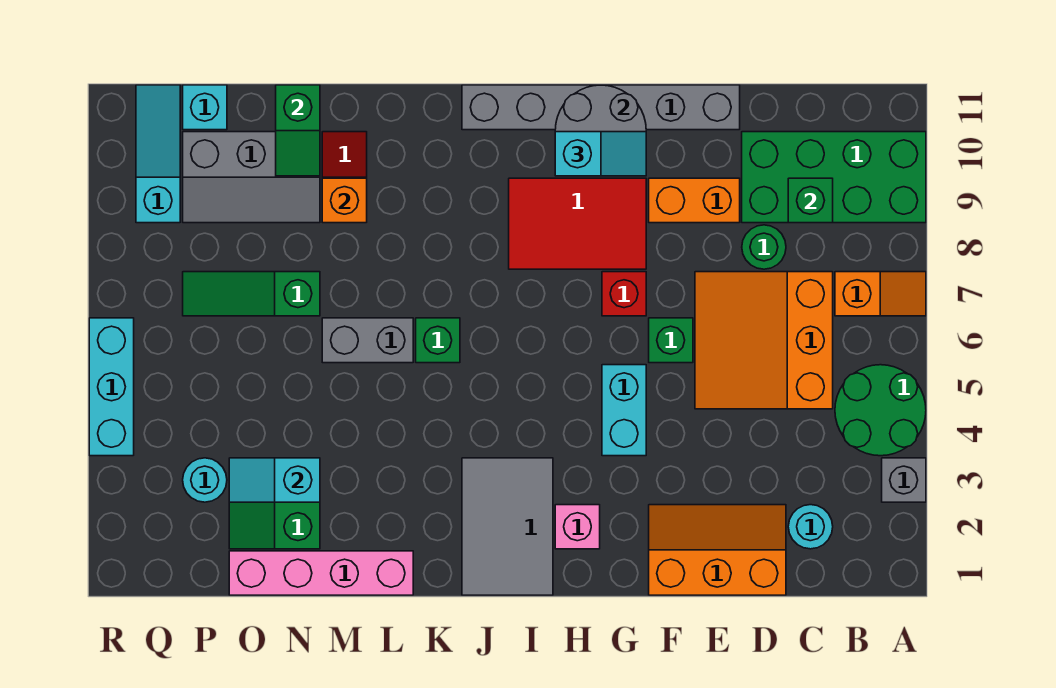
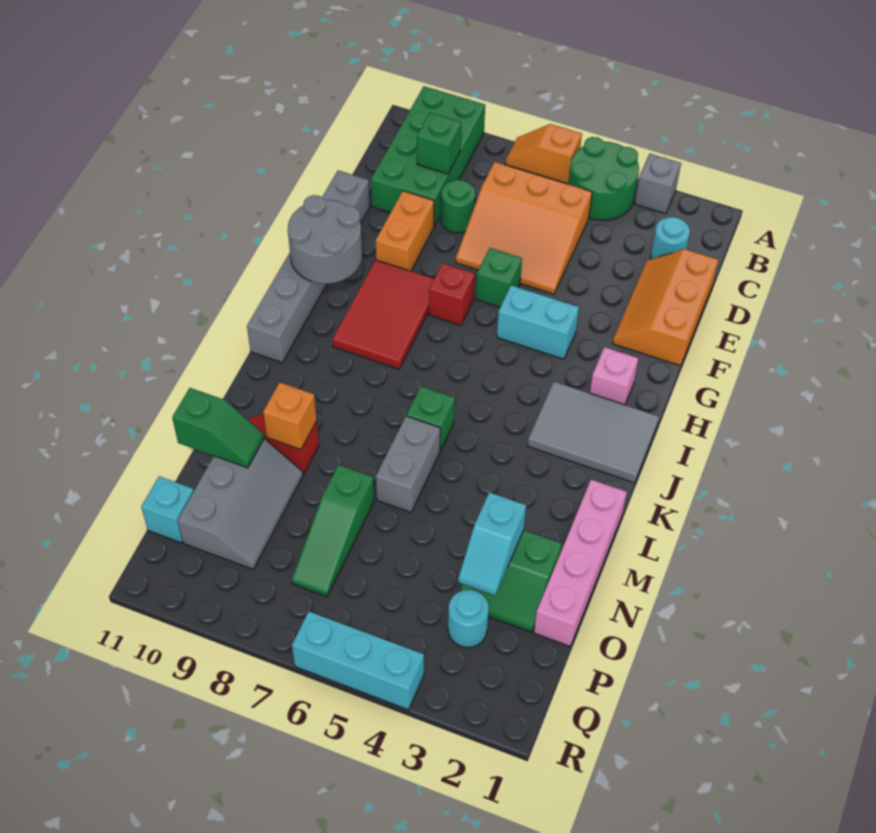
orange 1x2 slope [835,272,926,316] -> orange 1x2 slope turned to [506,124,582,184]
cyan 1x2 slope [555,132,646,176] -> none
cyan 1x3 slope [136,85,180,223] -> none

